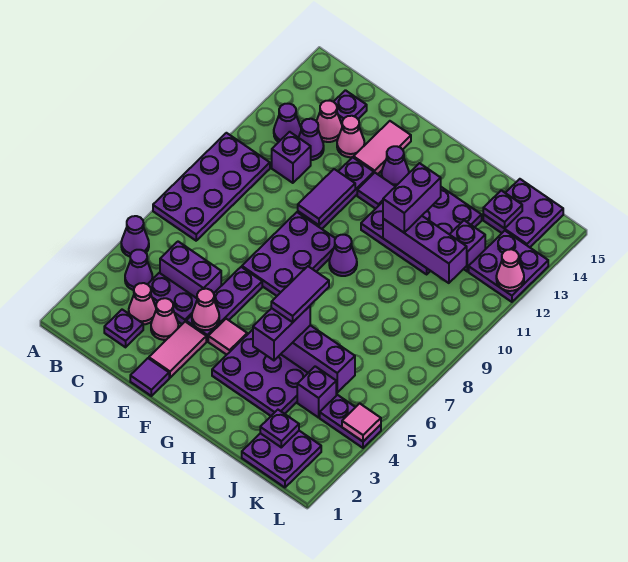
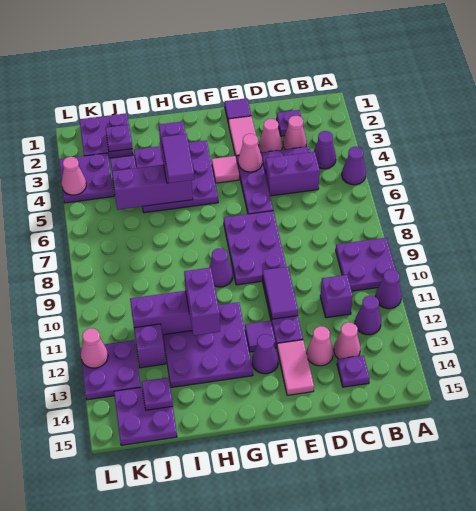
purple 2x4 plate [153,133,270,241] -> purple 2x2 plate [336,238,396,291]
purple 1x1 cone [298,119,324,160] -> purple 1x1 cone moved to [376,270,402,309]
purple 1x2 plate [320,395,381,448] -> purple 2x2 plate [59,153,114,203]
pink 1x1 tile [342,404,381,441] -> pink 1x1 cone [61,157,86,195]

